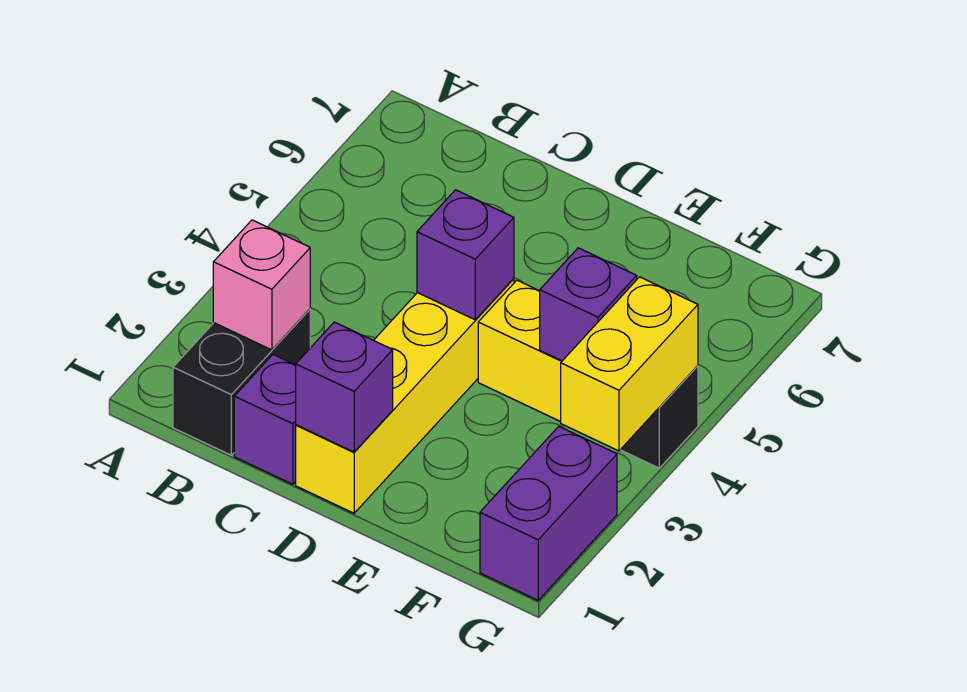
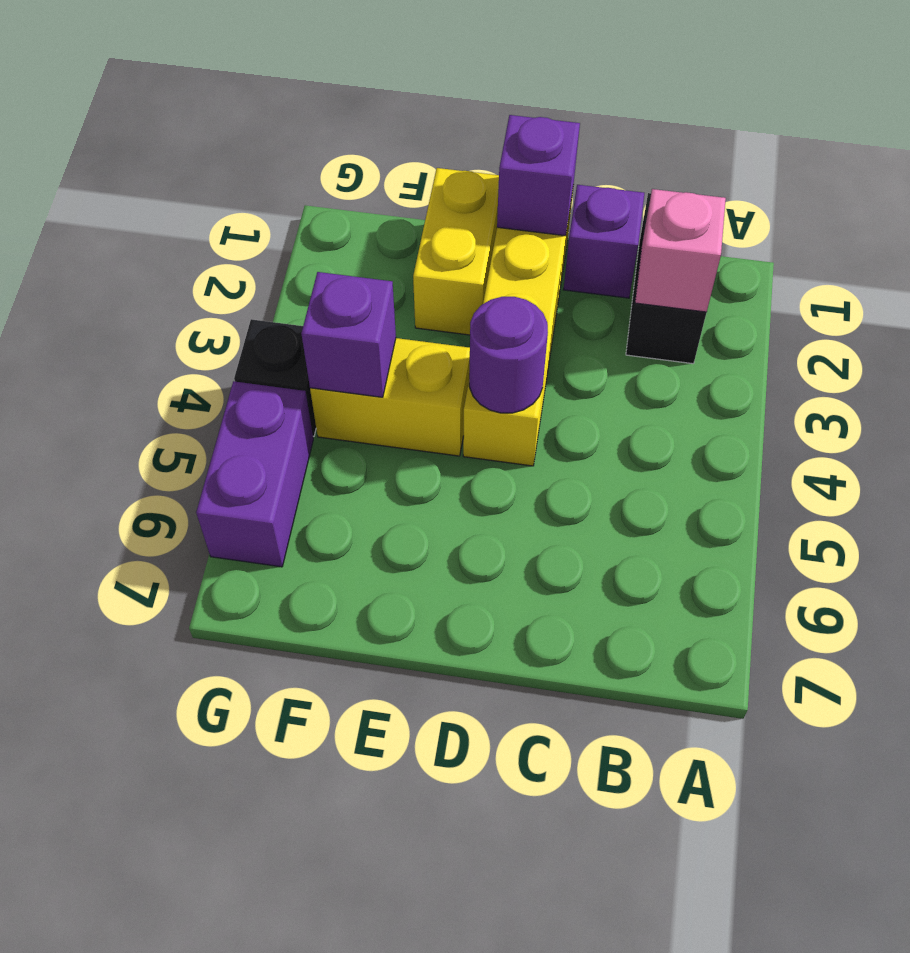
purple 1x1 brick [417,190,514,320] -> purple 1x1 round brick [469,297,548,413]
purple 1x2 brick [480,427,617,600] -> purple 1x2 brick moved to [196,381,313,567]
yellow 1x2 brick [561,277,698,451] -> yellow 1x2 brick moved to [413,168,499,335]

